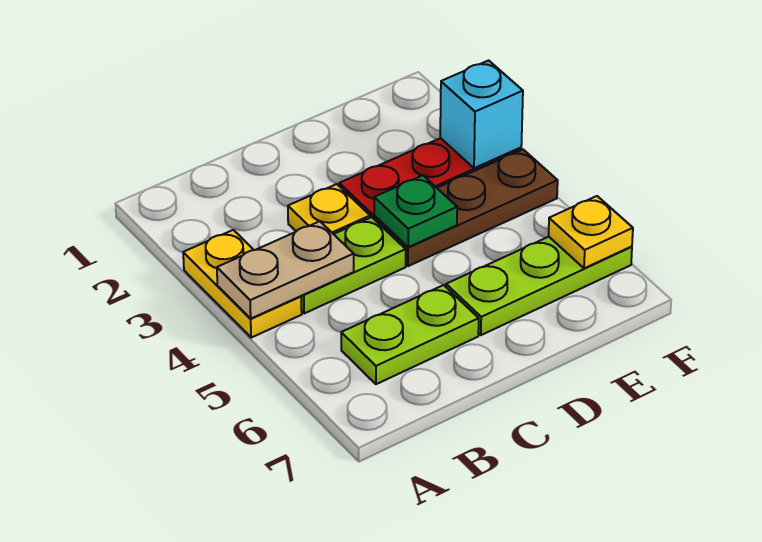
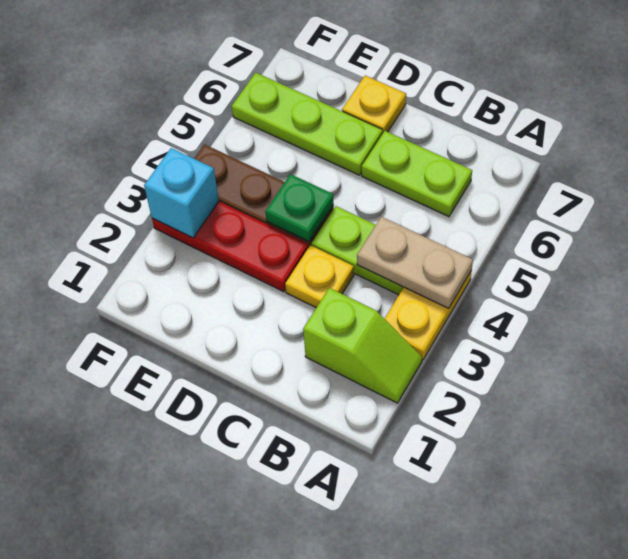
none -> lime 1x2 slope [303,288,422,403]
yellow 1x1 plate [549,196,633,268] -> yellow 1x1 plate moved to [342,75,406,133]

